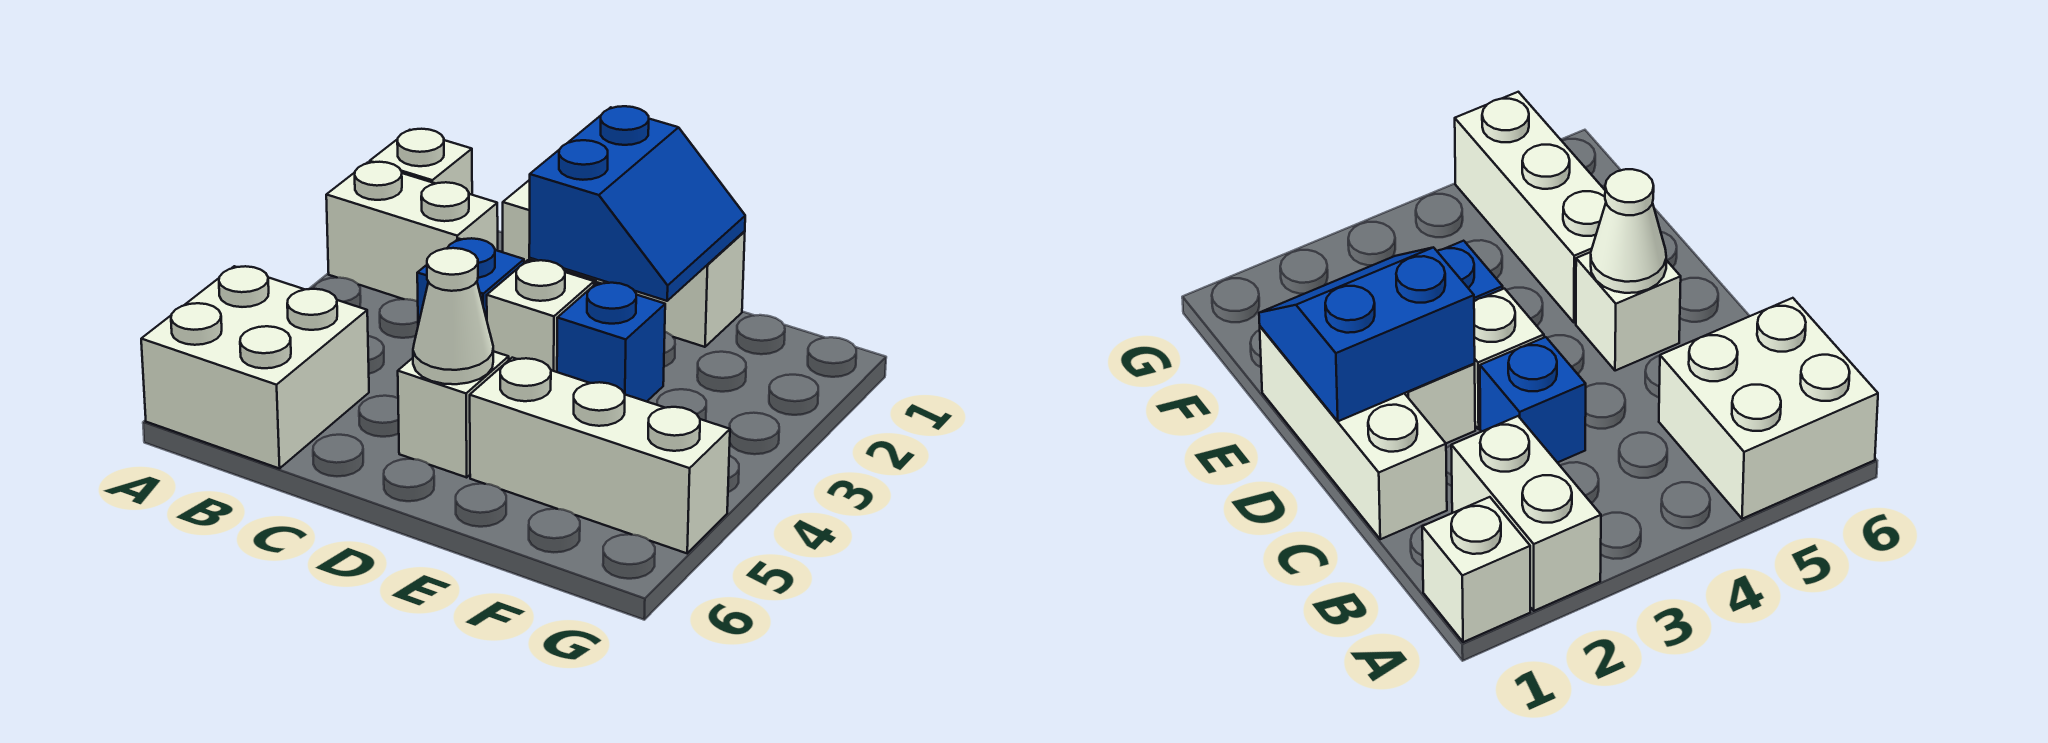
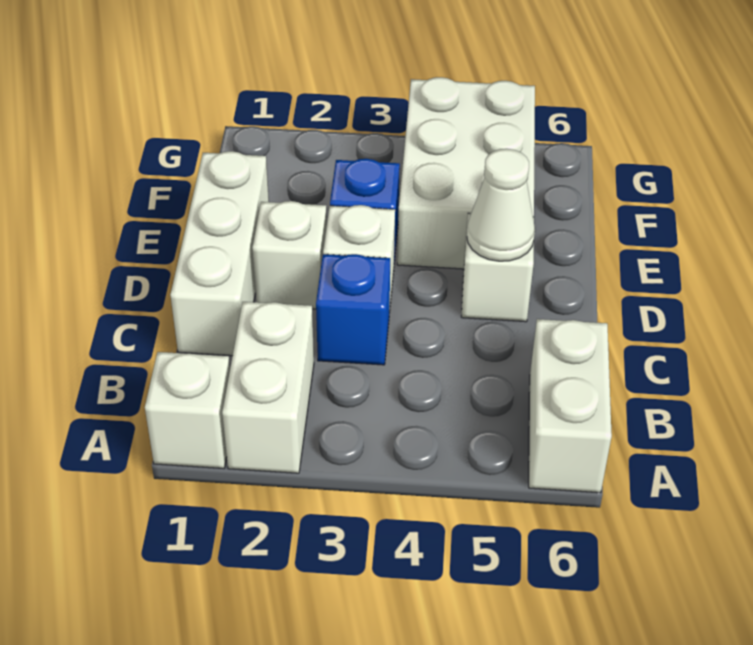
white 2x2 brick [141,266,369,469] -> white 1x2 brick [529,319,612,493]
blue 2x2 slope [529,106,745,301] -> none
white 1x3 brick [470,358,730,553] -> white 2x3 brick [397,77,535,269]

